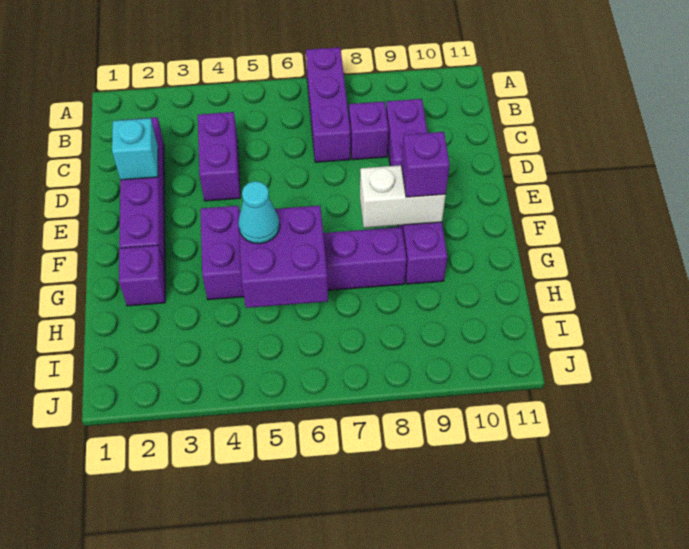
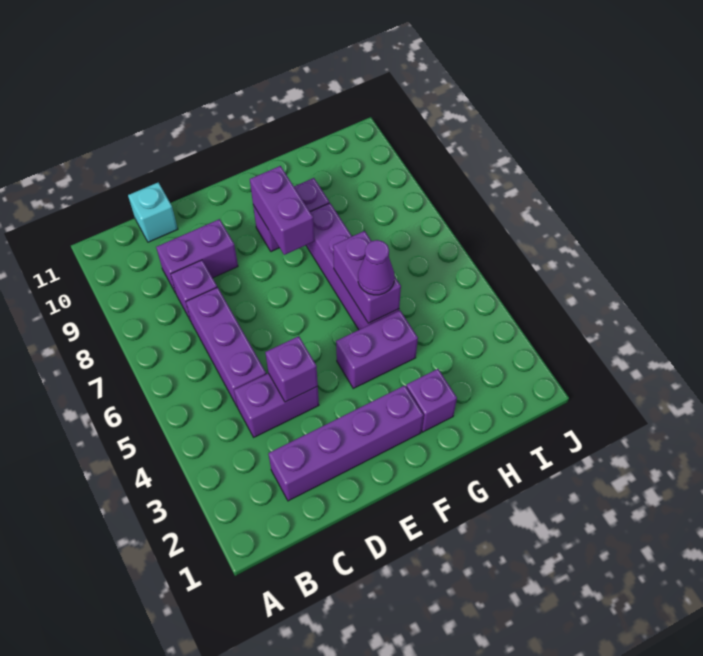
purple 1x3 brick [306,47,350,162] -> purple 1x3 brick turned to [186,287,266,406]
cyan 1x1 brick [112,118,158,180] -> cyan 1x1 brick moved to [128,182,178,242]
white 1x2 brick [360,165,446,228] -> purple 1x2 brick [250,166,315,255]
purple 1x1 brick [401,132,450,197] -> purple 1x1 brick moved to [265,336,318,402]
purple 2x2 brick [238,206,328,308] -> purple 1x2 brick [333,231,401,323]
cyan 1x1 cone [238,181,280,244] -> purple 1x1 cone [358,240,394,295]

